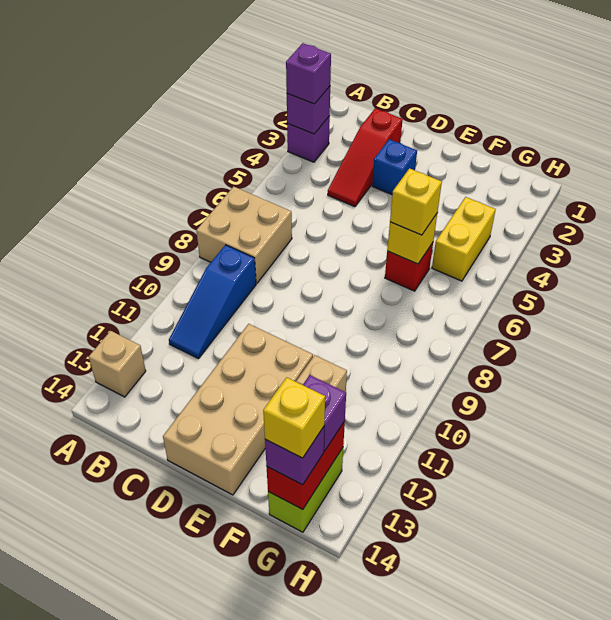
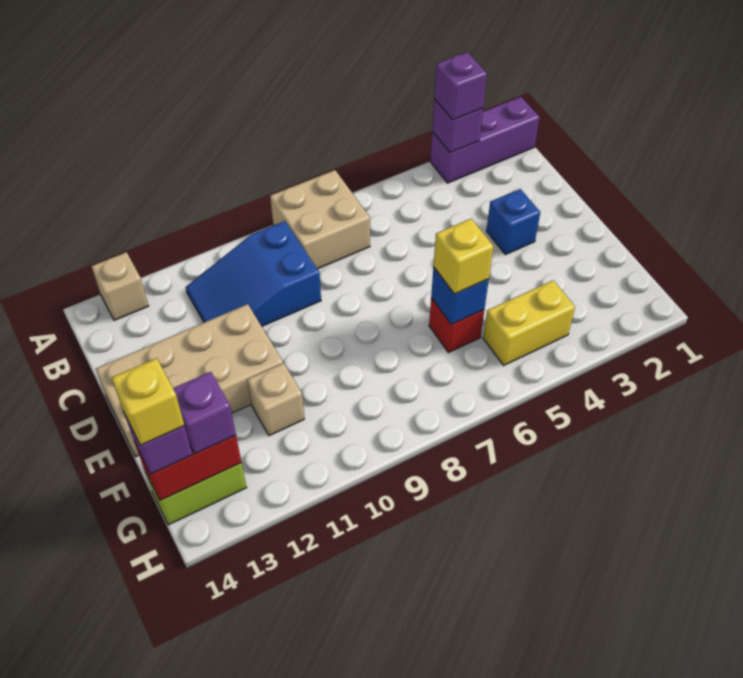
purple 1x1 brick [287,116,330,162] -> purple 1x3 brick [430,97,540,183]
blue 1x3 slope [169,245,256,359] -> blue 2x3 slope [186,221,321,326]
red 1x3 slope [328,108,403,207] -> none
yellow 1x1 brick [387,214,437,264] -> blue 1x1 brick [431,267,489,324]

